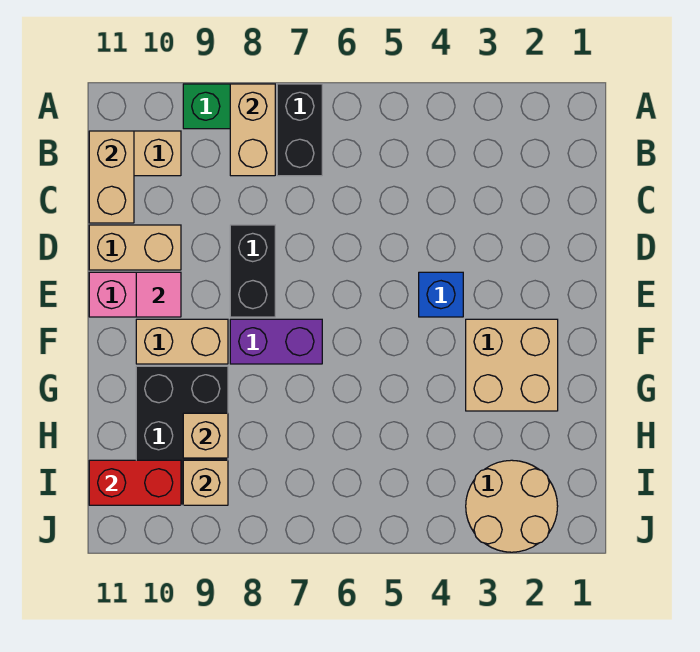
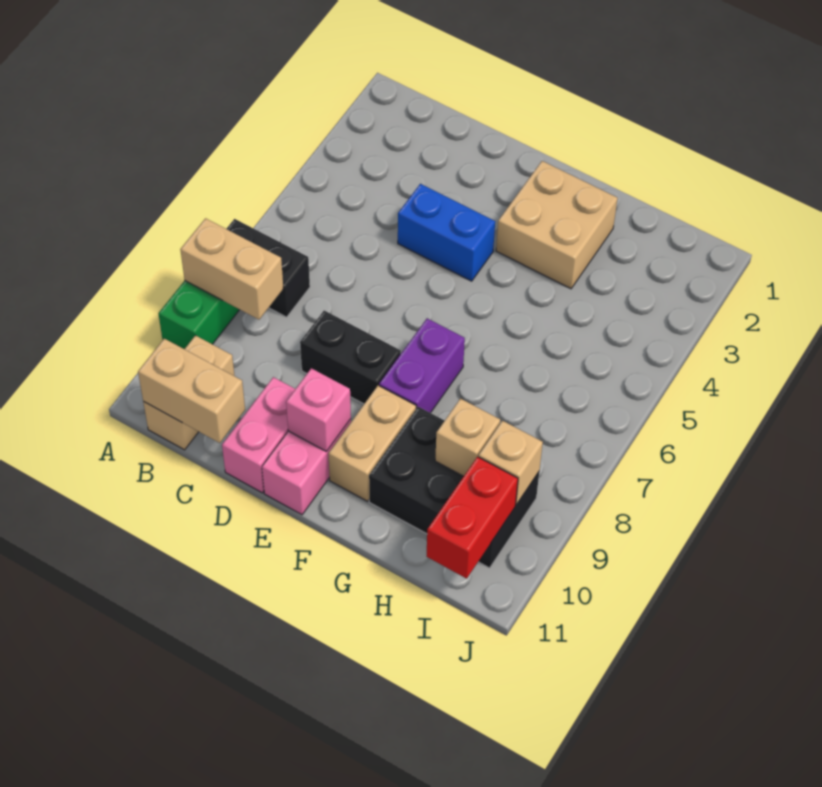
tan 1x2 brick [89,225,181,270] -> pink 1x2 brick [222,377,295,493]
blue 1x1 brick [419,272,463,317] -> blue 1x2 brick [398,184,495,281]
pink 1x1 tile [136,272,181,317] -> pink 1x1 brick [286,368,351,452]
tan 2x2 round brick [466,460,558,552] -> none

